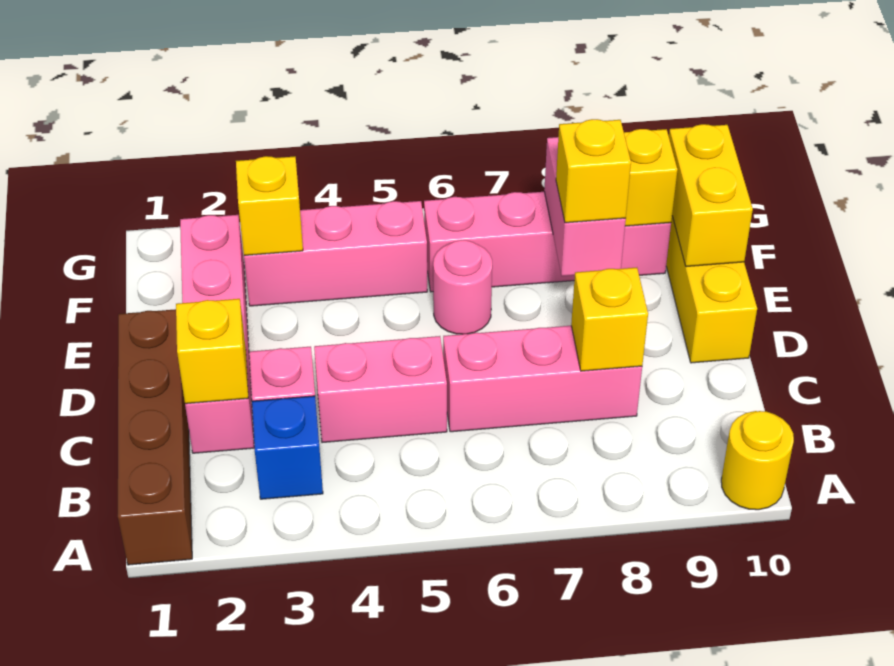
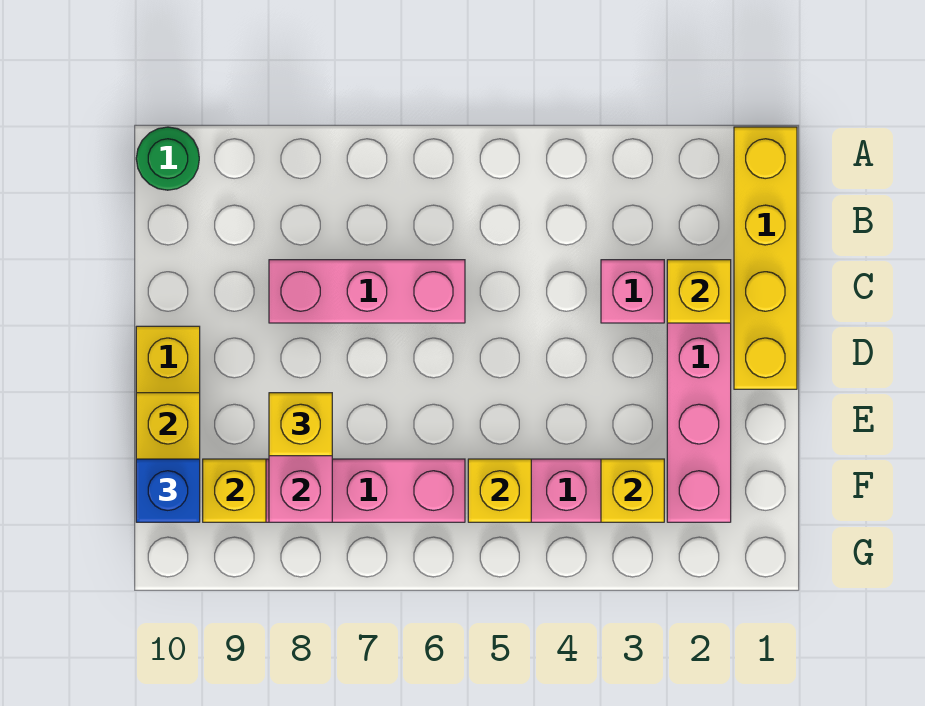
brown 1x4 brick [118,309,192,565] -> yellow 1x4 brick [734,127,797,389]
yellow 1x1 round brick [721,411,794,510] -> green 1x1 round brick [136,127,199,190]
blue 1x1 brick [252,396,323,499] -> blue 1x1 brick moved to [136,459,200,522]
pink 1x2 brick [314,336,447,443] -> none
yellow 1x1 brick [571,268,648,371] -> yellow 1x1 brick moved to [468,459,531,522]
pink 1x1 round brick [433,240,492,334] -> none

